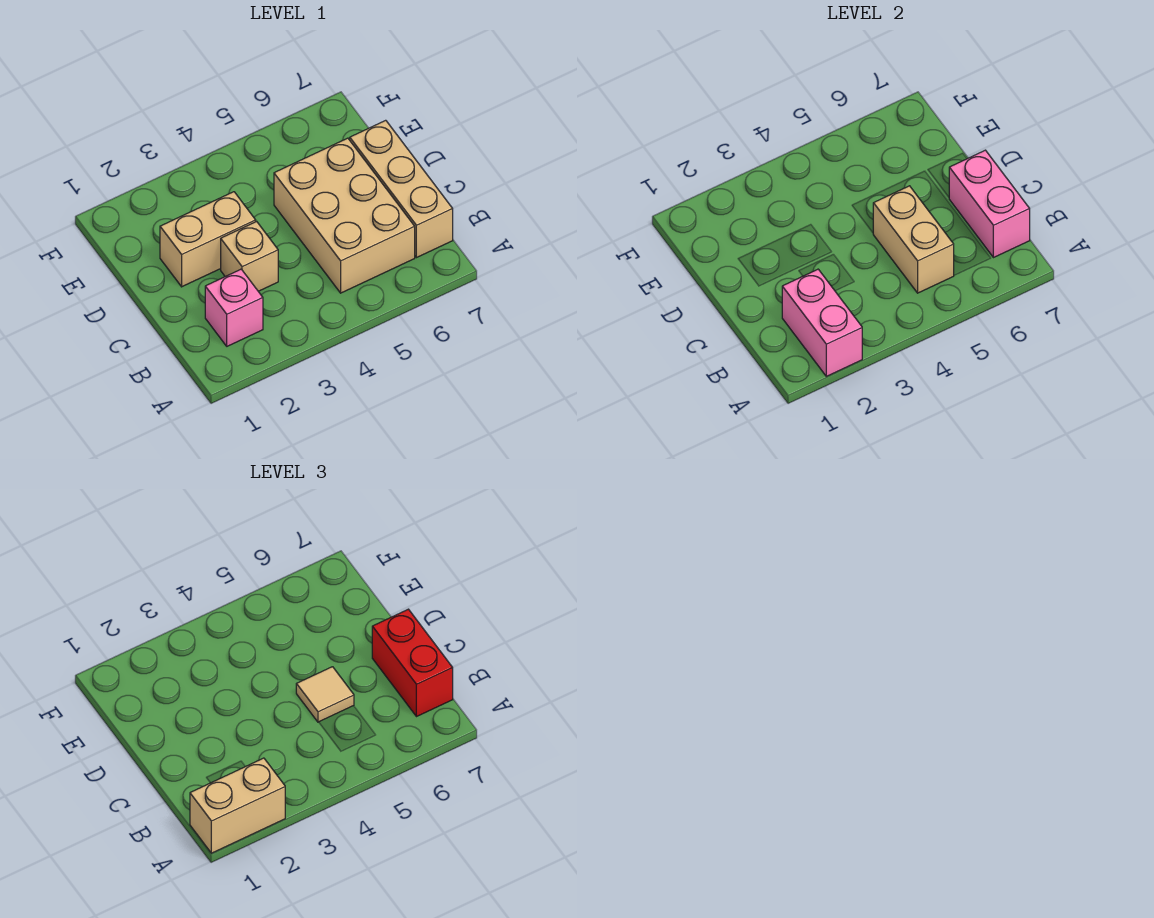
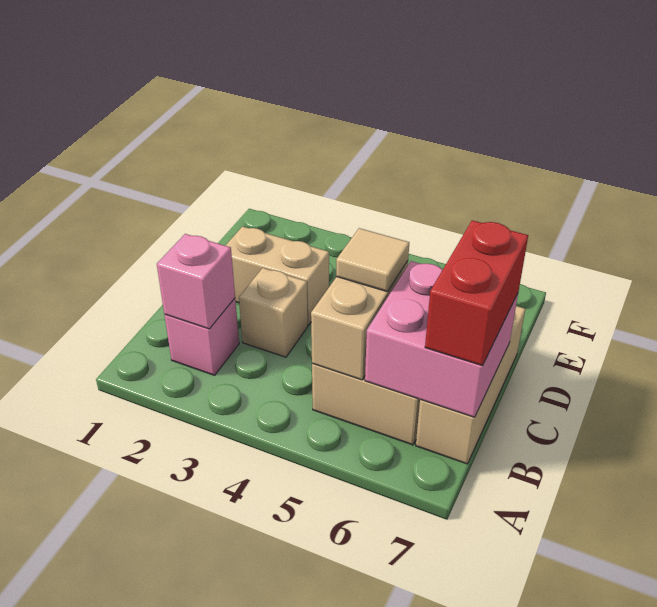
tan 1x2 brick [190,758,285,853] -> none
pink 1x2 brick [782,269,862,376] -> pink 1x1 brick [157,234,235,329]
pink 1x2 brick [949,150,1030,258] -> pink 2x2 brick [365,261,518,417]

